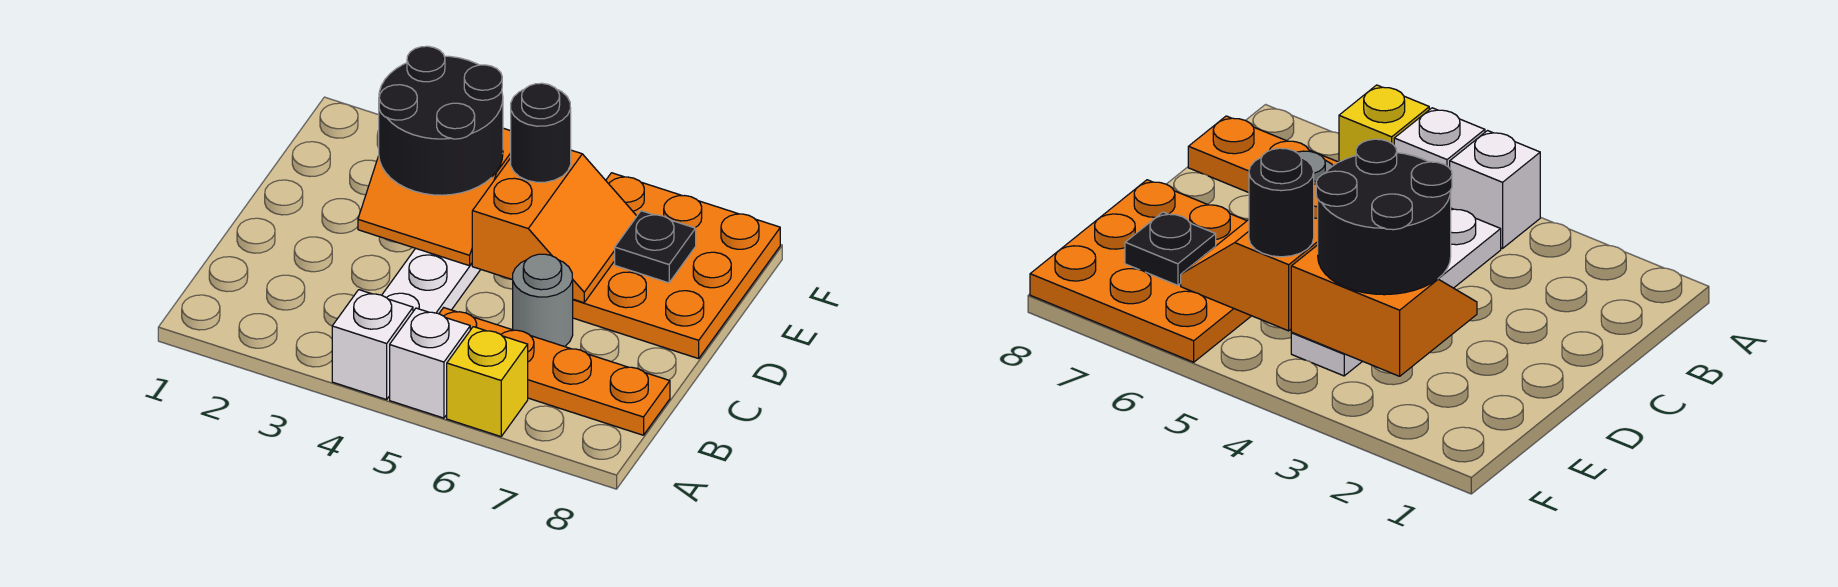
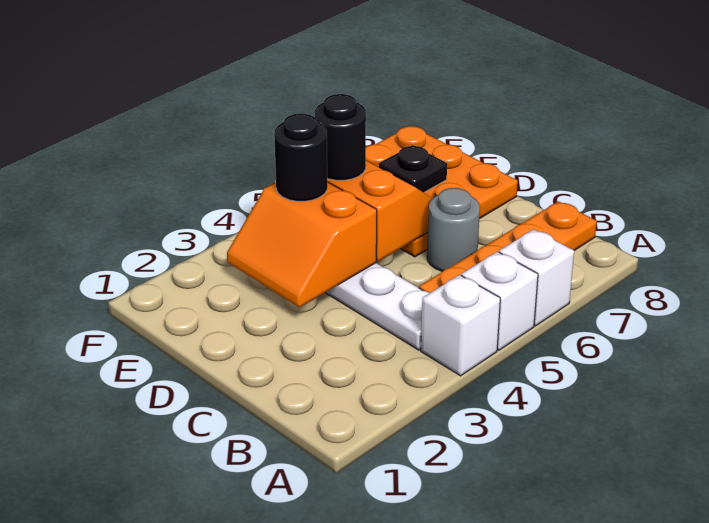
yellow 1x1 brick [447,327,528,437] -> white 1x1 brick [499,229,574,326]
orange 2x2 slope [358,128,511,266] -> orange 2x2 slope turned to [227,182,377,307]
black 2x2 round brick [379,46,503,195] -> black 1x1 round brick [274,114,327,201]

